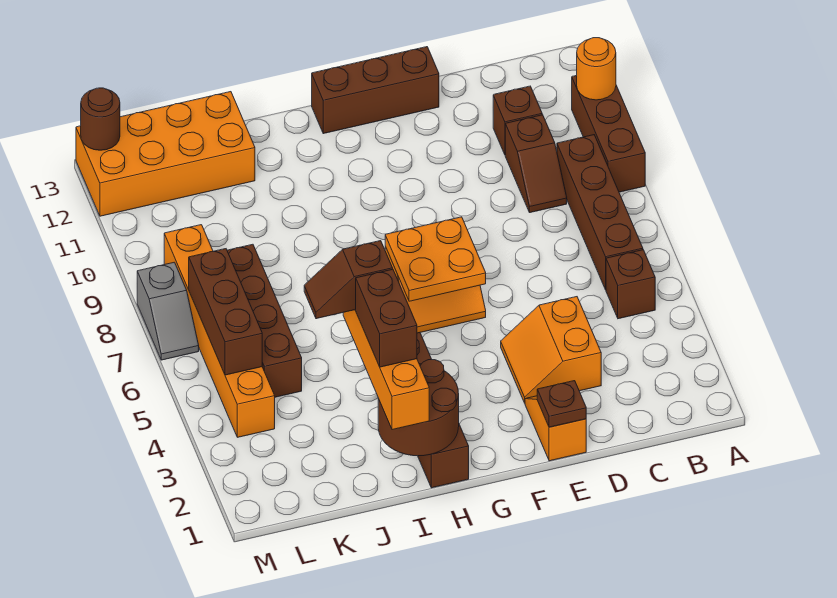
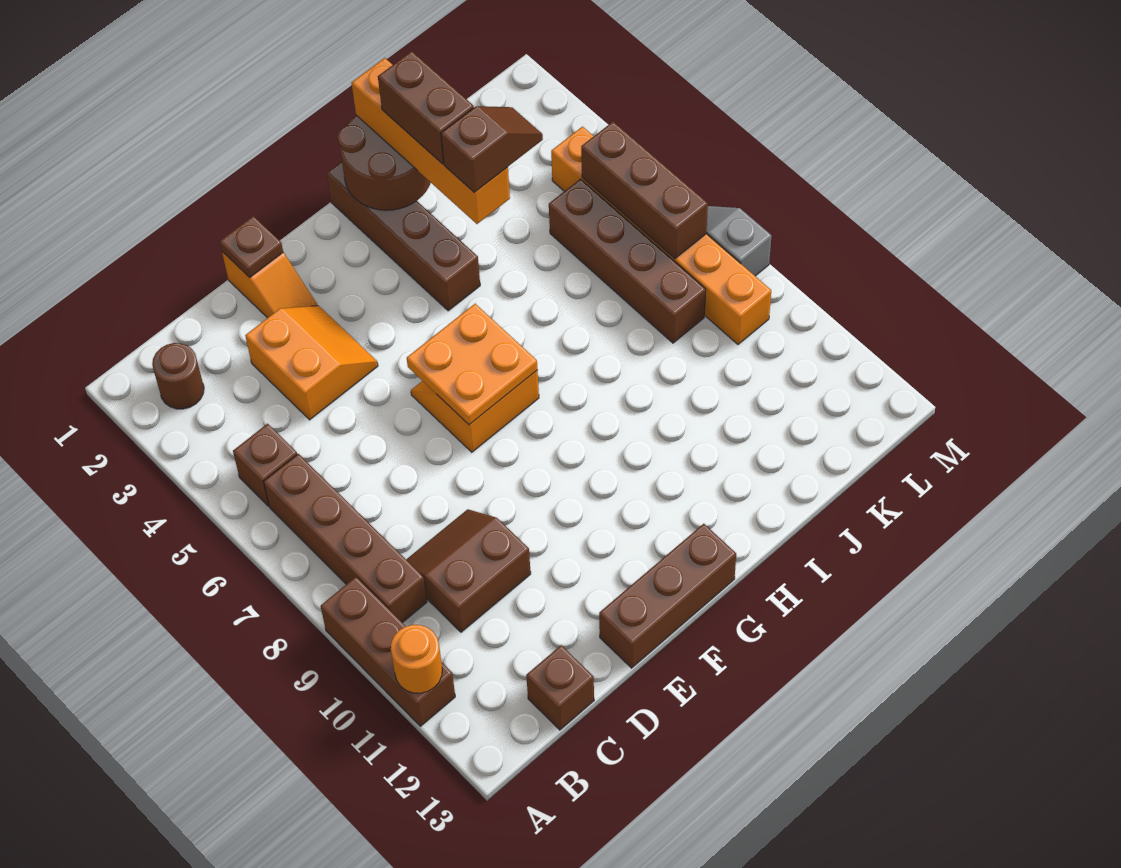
brown 1x2 slope [505,115,567,213] -> brown 2x2 slope [406,509,531,632]
brown 1x1 brick [493,86,542,154] -> brown 1x1 brick moved to [526,645,594,730]
orange 2x4 brick [76,92,255,216] -> none
brown 1x1 round brick [81,88,120,150] -> brown 1x1 round brick moved to [152,343,204,409]

